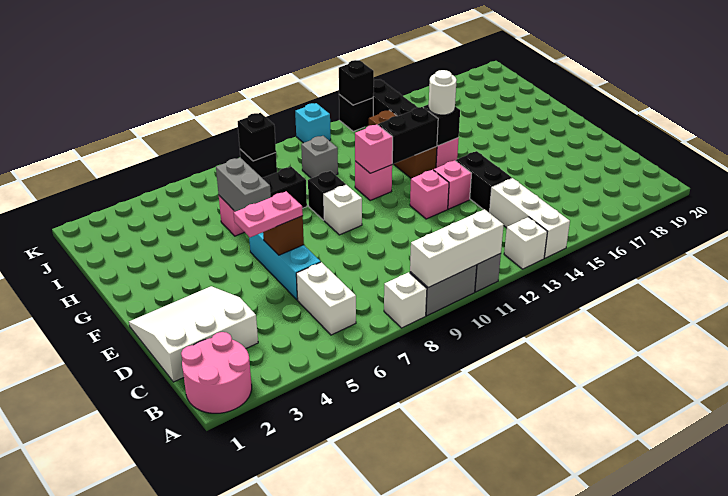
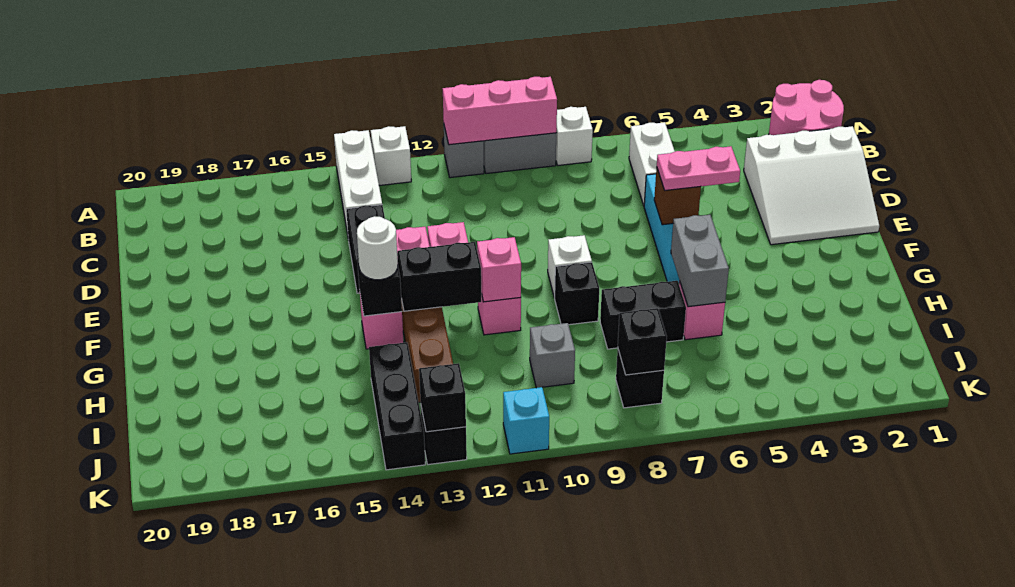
white 1x3 brick [410,209,504,288] -> pink 1x3 brick [443,77,557,145]

